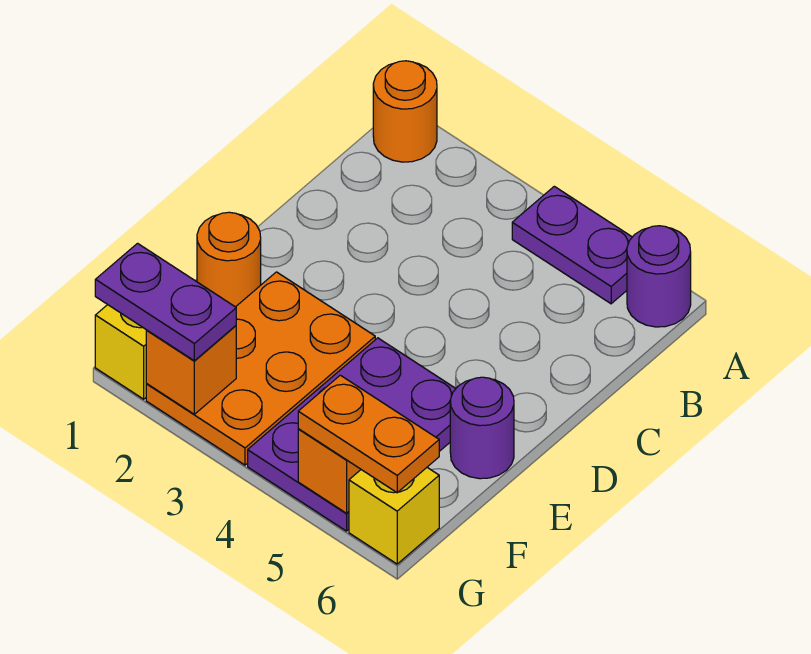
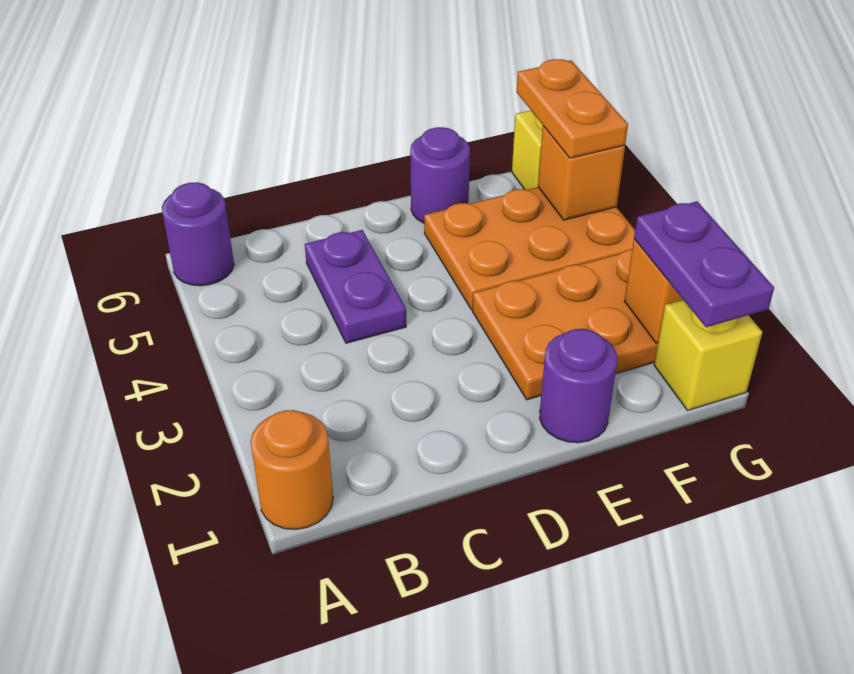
purple 1x2 plate [512,186,632,304] -> purple 1x2 plate moved to [305,230,406,343]
orange 1x1 round brick [197,212,261,307] -> purple 1x1 round brick [540,329,617,443]
purple 2x3 plate [248,338,456,531] -> orange 2x3 plate [424,187,635,310]

